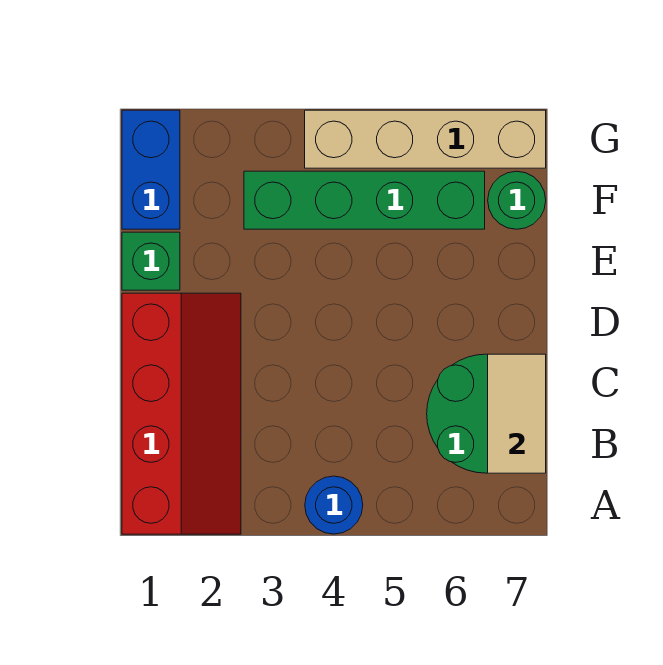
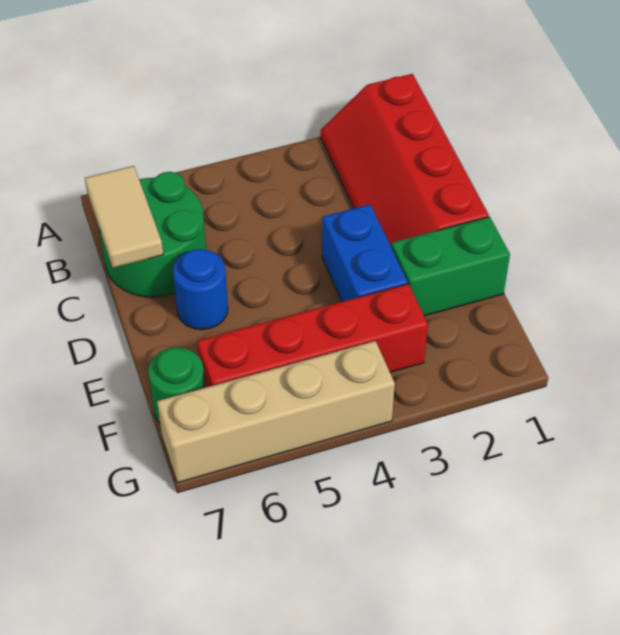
blue 1x1 round brick [305,476,363,534] -> blue 1x1 round brick moved to [173,249,228,330]
green 1x1 brick [122,232,180,290] -> green 1x2 brick [391,217,510,316]
blue 1x2 brick [122,110,180,229] -> blue 1x2 brick moved to [322,205,408,302]
green 1x4 brick [244,171,485,229] -> red 1x4 brick [197,284,428,388]

